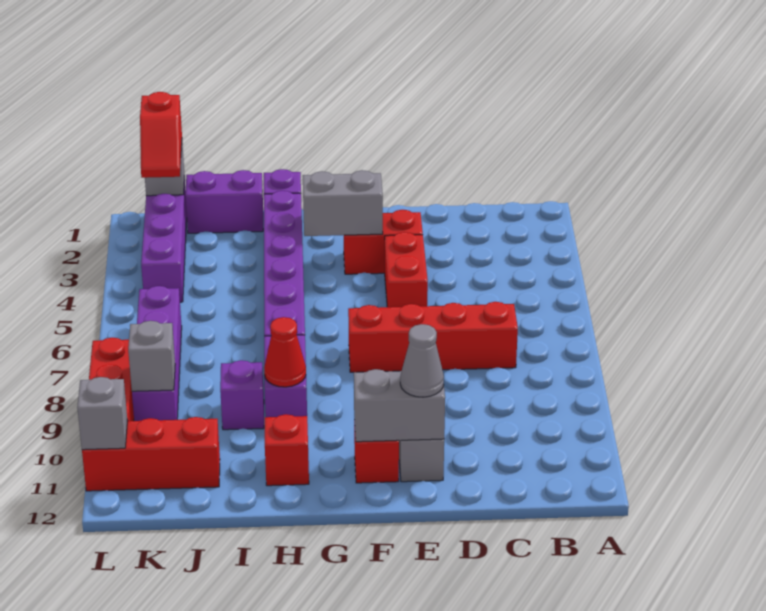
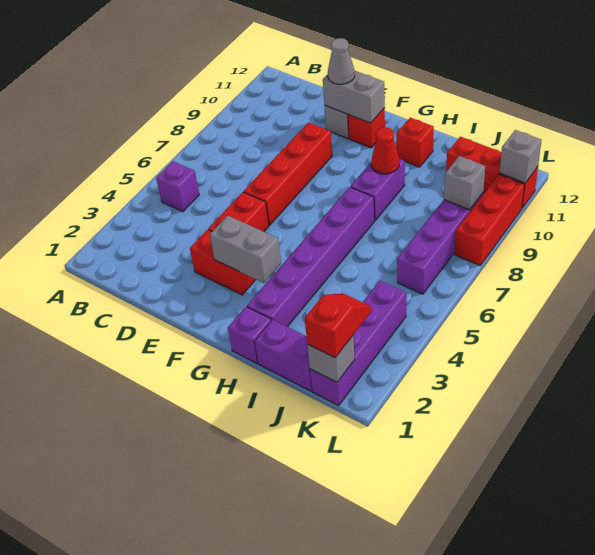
red 1x4 brick [348,302,518,372] -> red 1x4 brick turned to [244,123,332,225]
purple 1x1 brick [220,360,264,430] -> purple 1x1 brick moved to [156,161,199,212]

